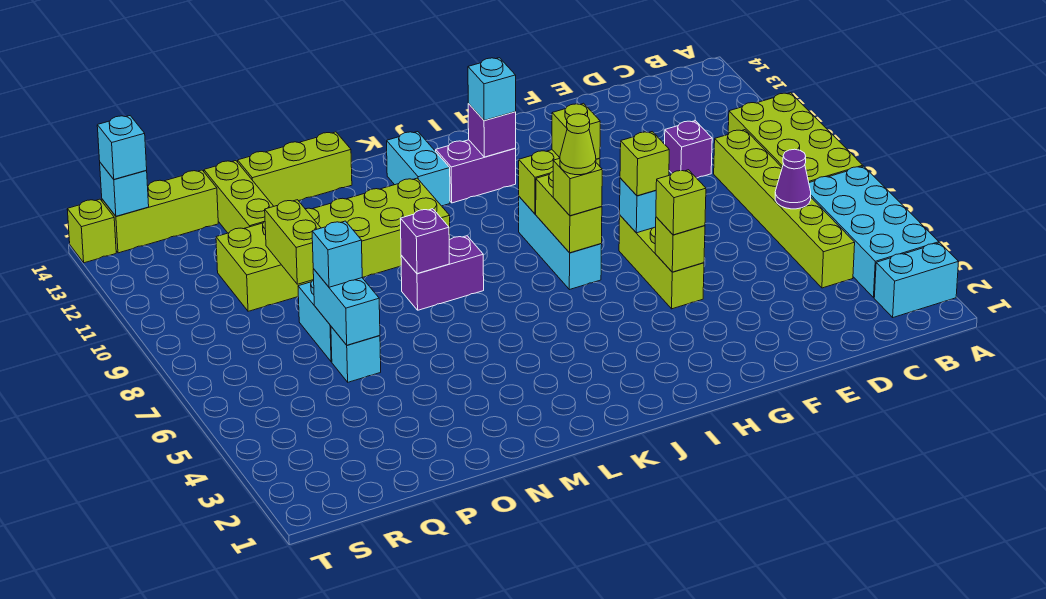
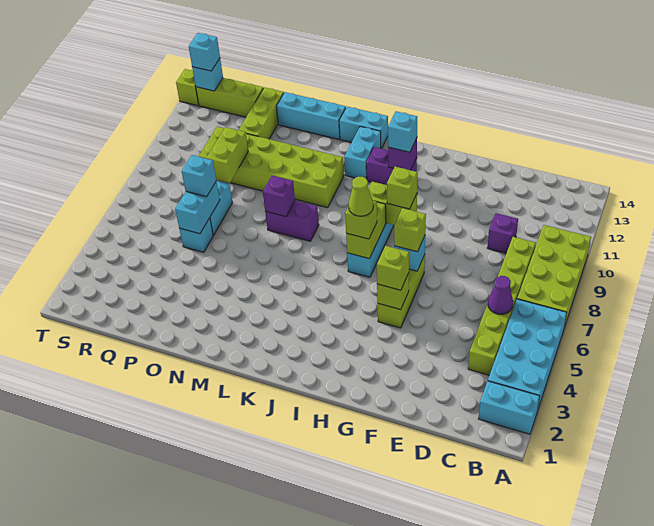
none -> cyan 1x2 brick [339,107,388,149]
lime 1x3 brick [238,132,352,206] -> cyan 1x3 brick [276,92,346,139]

